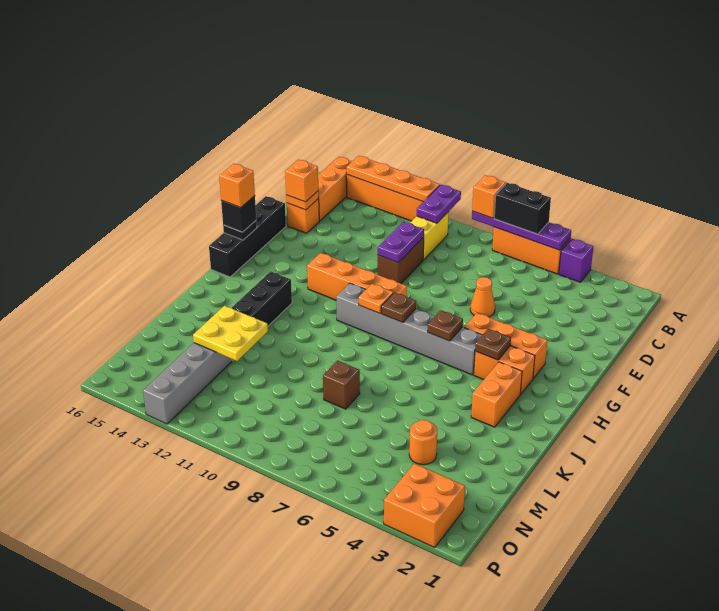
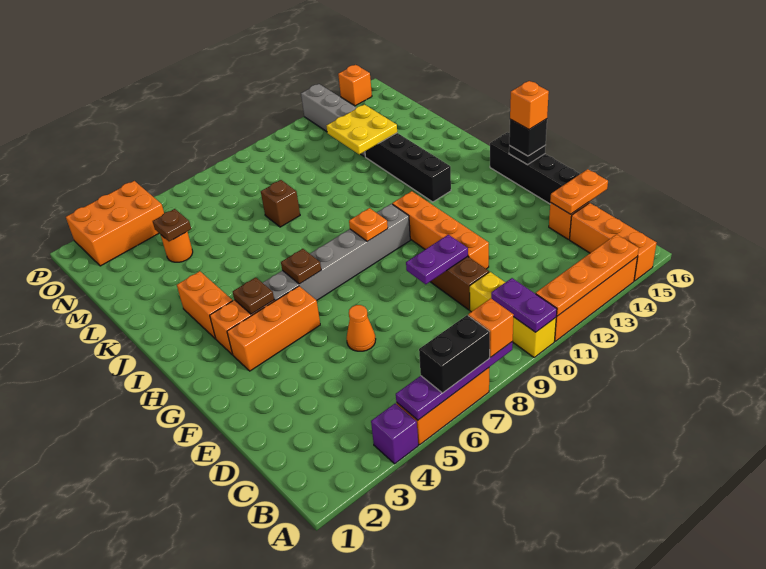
yellow 1x2 brick [410,212,449,260] -> yellow 1x3 brick [470,272,556,357]
purple 1x2 plate [378,222,424,263] -> purple 1x2 plate turned to [406,235,468,284]
orange 1x1 plate [286,191,319,210] -> orange 1x2 plate [550,169,608,214]
orange 1x1 brick [285,160,318,202] -> orange 1x1 brick moved to [338,65,372,106]
orange 1x4 brick [307,253,407,300] -> orange 1x4 brick turned to [392,191,489,269]
brown 1x1 plate [381,292,416,323] -> brown 1x1 plate moved to [153,209,191,241]
orange 2x2 brick [384,463,465,547] -> orange 2x3 brick [66,181,164,266]

